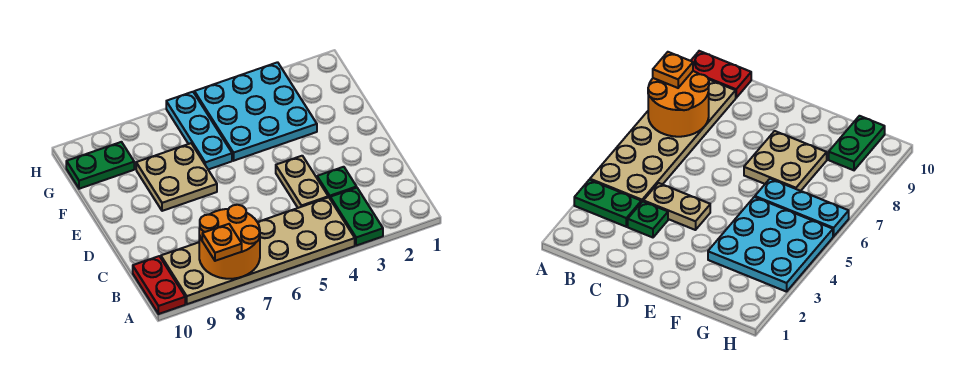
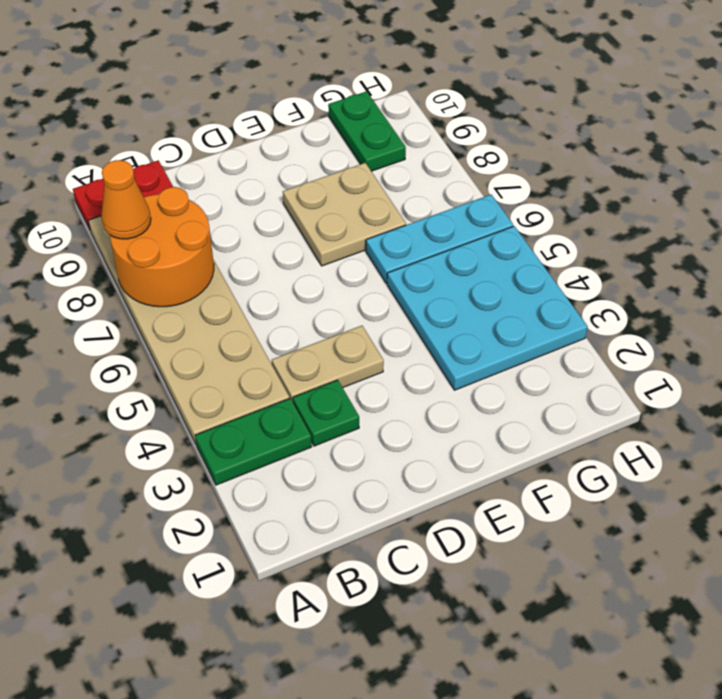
orange 1x1 plate [202,224,242,261] -> orange 1x1 cone [101,160,151,239]

